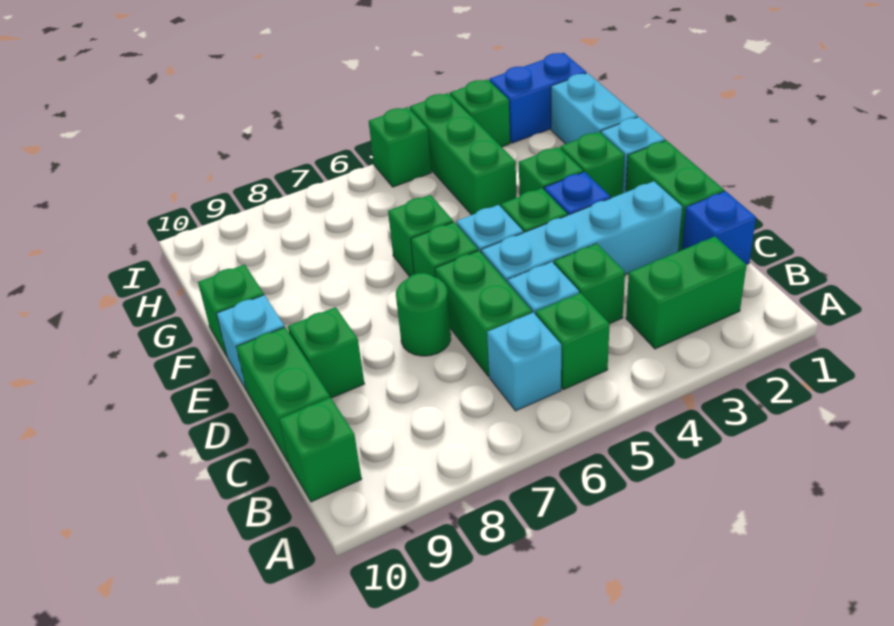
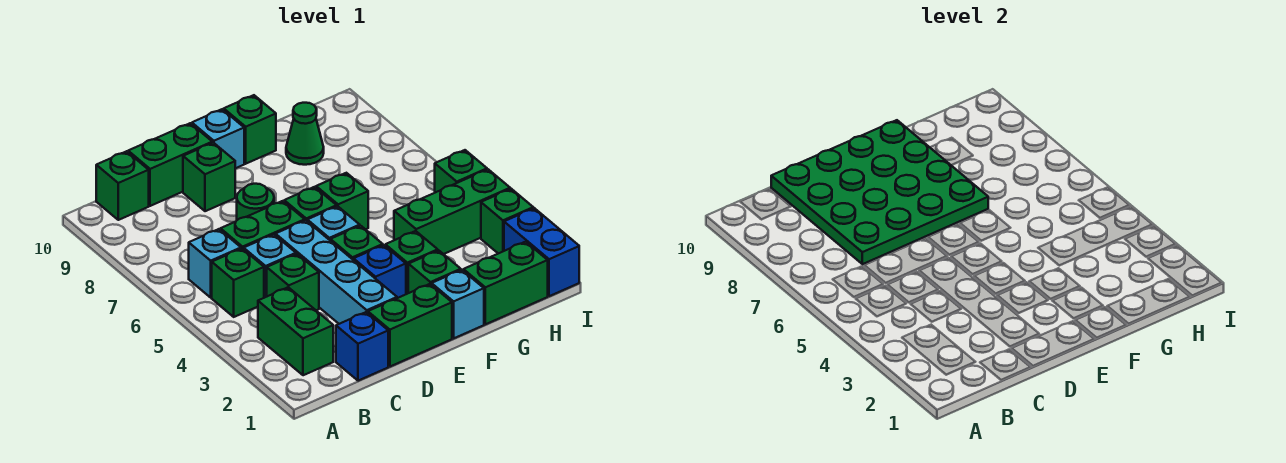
none -> green 4x4 plate [771,120,988,264]
cyan 1x2 brick [551,73,637,144] -> green 1x2 brick [463,242,548,324]
none -> green 1x1 cone [286,103,324,165]

